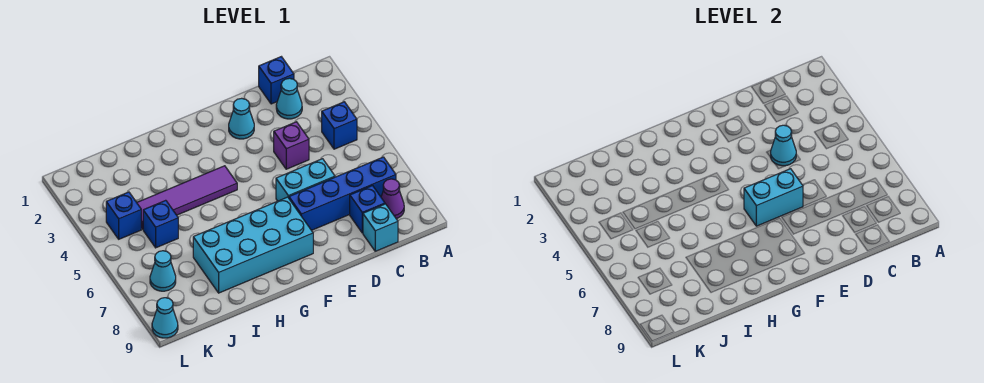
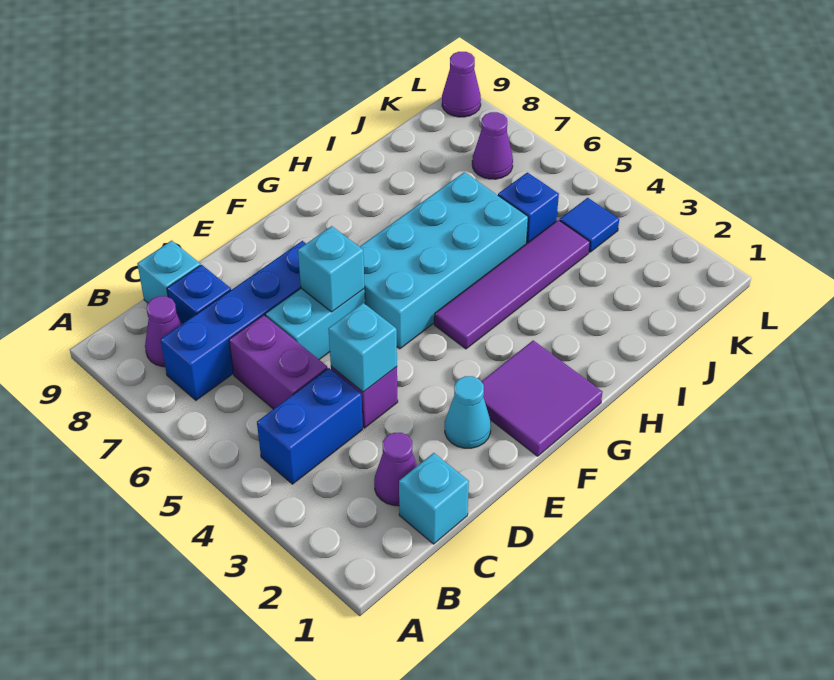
blue 1x1 brick [322,102,357,149] -> blue 1x2 brick [257,368,363,484]
blue 1x1 brick [259,57,294,104] -> cyan 1x1 brick [399,453,469,544]
cyan 1x1 cone [276,78,302,119] -> purple 1x1 cone [374,433,417,506]
none -> purple 1x2 brick [229,315,328,409]
cyan 1x1 cone [771,125,796,166] -> cyan 1x1 brick [329,303,397,392]
cyan 1x2 brick [744,169,803,226] -> cyan 1x1 brick [298,226,365,312]
none -> purple 2x2 tile [481,340,602,456]
cyan 2x4 brick [193,197,313,293] -> cyan 2x4 brick moved to [360,172,528,349]
blue 1x1 brick [106,192,141,239] -> blue 1x1 tile [560,198,619,252]
cyan 1x1 cone [150,251,176,291] -> purple 1x1 cone [472,112,513,179]
cyan 1x1 cone [152,298,178,338] -> purple 1x1 cone [442,52,481,117]

